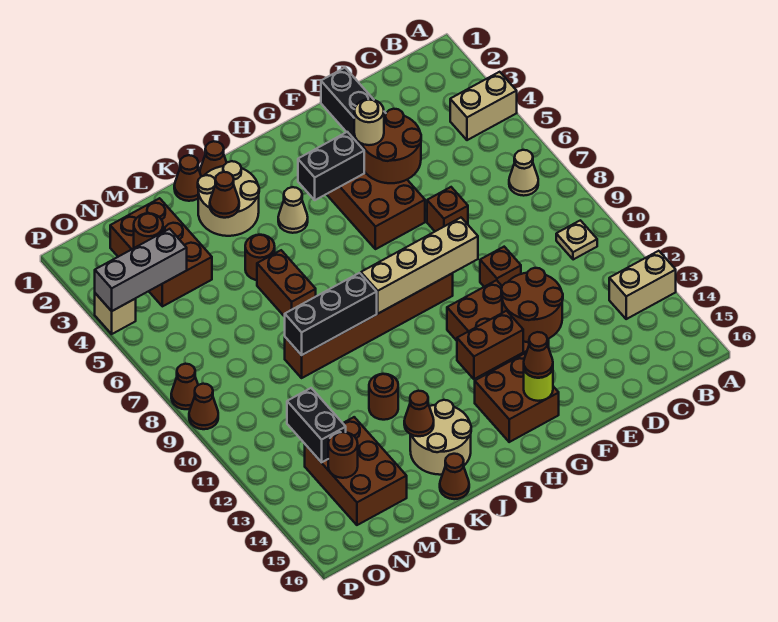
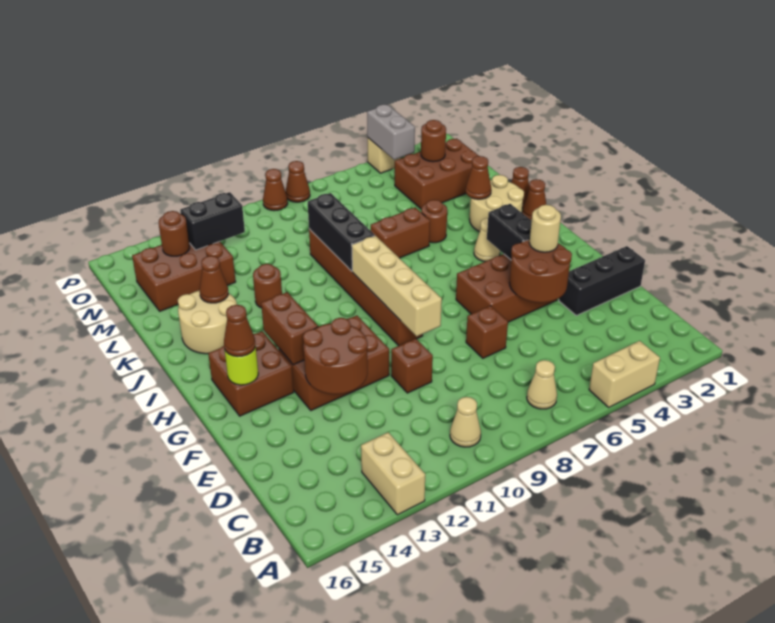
tan 1x2 brick [450,72,517,140] -> tan 1x2 brick turned to [589,341,660,407]
tan 1x1 plate [556,220,597,260] -> tan 1x1 cone [450,397,481,447]
brown 1x1 cone [440,454,469,499] -> none
grey 1x3 brick [95,229,187,311] -> grey 1x2 brick [367,105,415,160]

